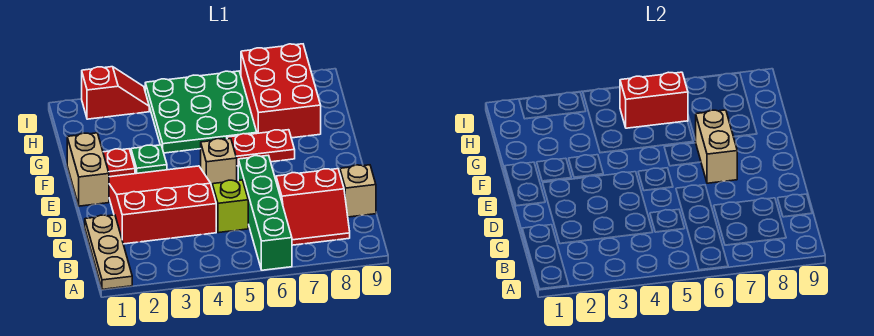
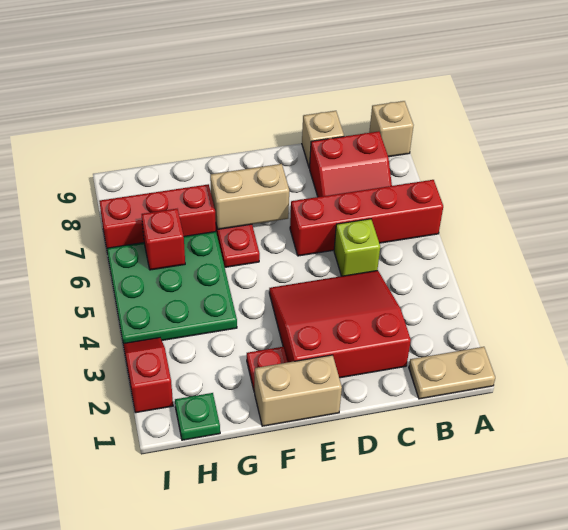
tan 1x3 plate [85,215,132,289] -> tan 1x2 plate [409,347,495,399]
green 1x4 brick [238,155,292,270] -> red 1x4 brick [290,180,443,256]
red 2x2 slope [276,169,350,245] -> red 2x2 slope turned to [310,131,392,197]
red 3x3 slope [109,166,216,244] -> red 3x3 slope turned to [269,270,411,378]
tan 1x1 brick [201,138,237,186] -> tan 1x1 brick moved to [369,101,414,157]
green 1x1 plate [131,145,167,174] -> green 1x1 plate moved to [175,393,220,440]
red 2x3 brick [241,44,321,138] -> red 1x3 brick [99,184,216,248]
red 1x2 brick [620,72,688,128] -> red 1x1 brick [142,209,185,270]

